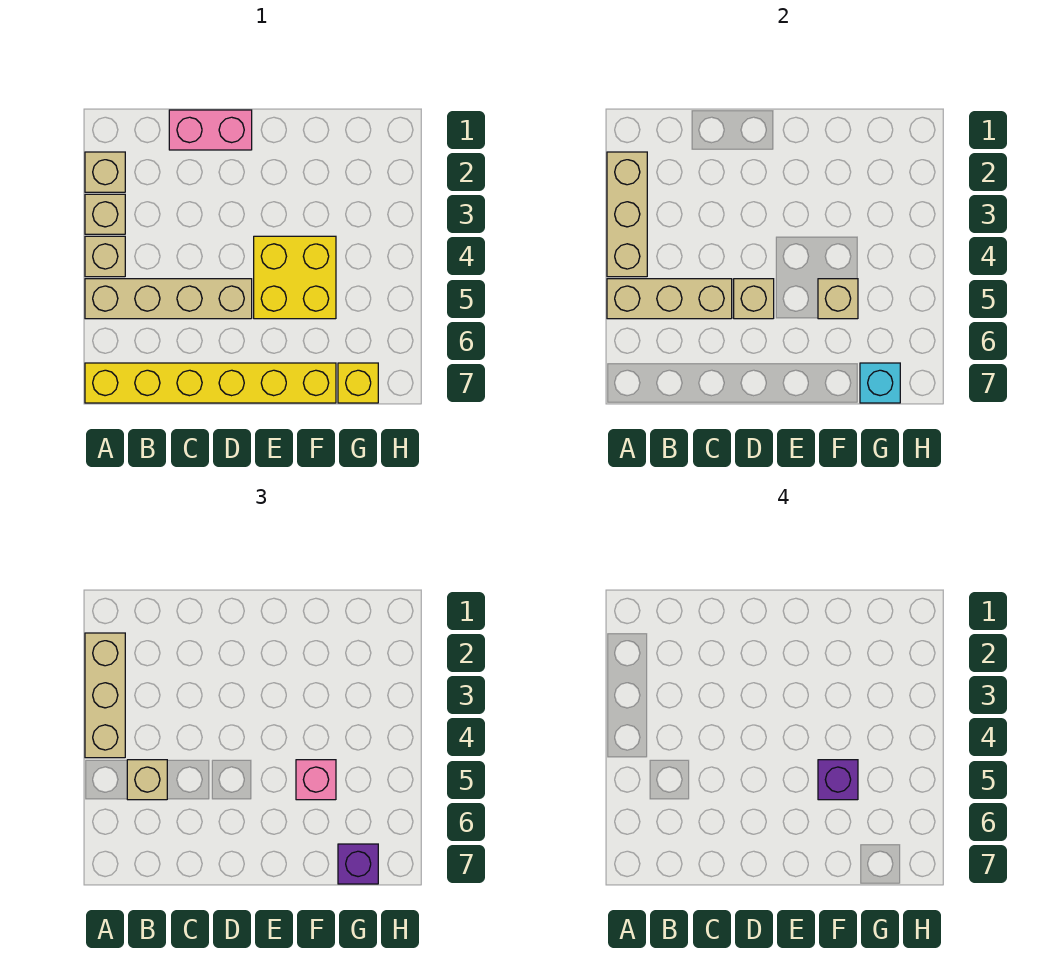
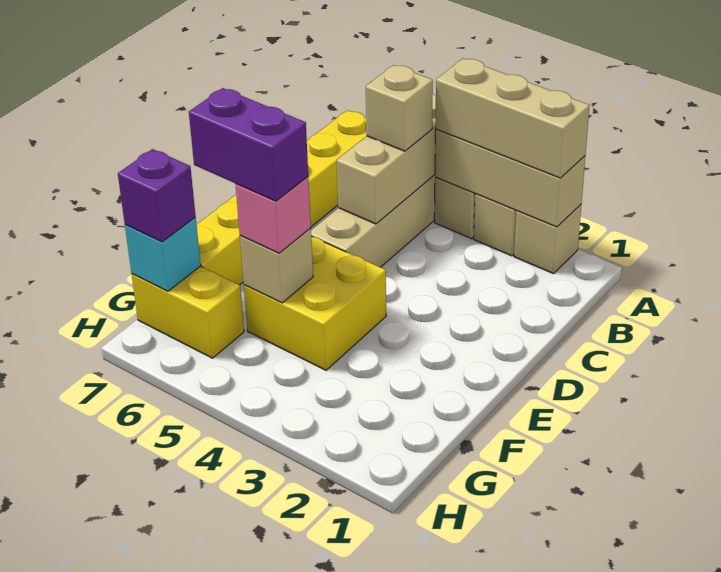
pink 1x2 brick [169,110,252,150] -> none
tan 1x1 brick [734,279,774,319] -> none
purple 1x1 brick [818,760,858,800] -> purple 1x2 brick [189,88,308,201]
yellow 1x1 brick [338,363,378,403] -> yellow 1x2 brick [132,266,244,358]

